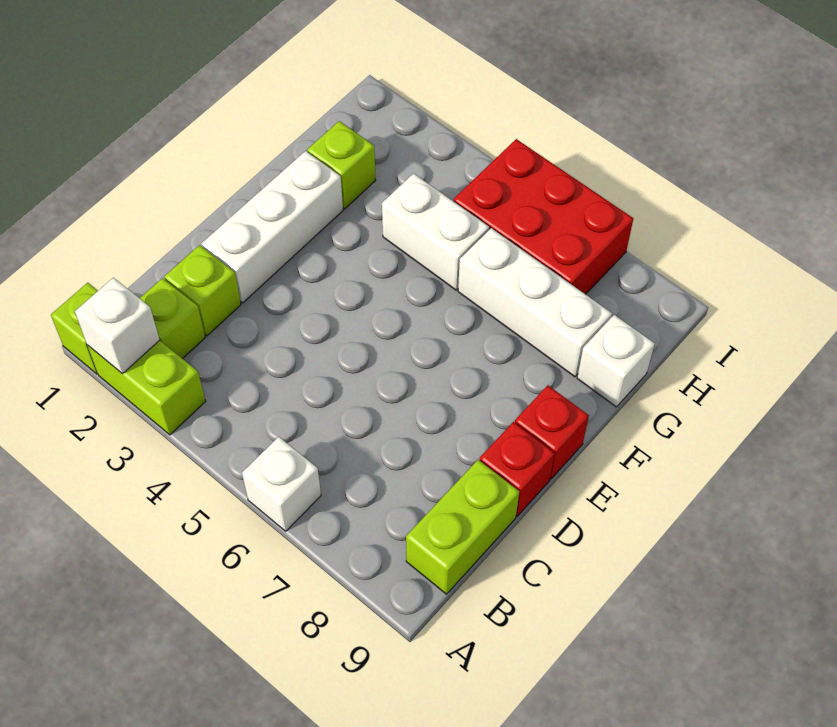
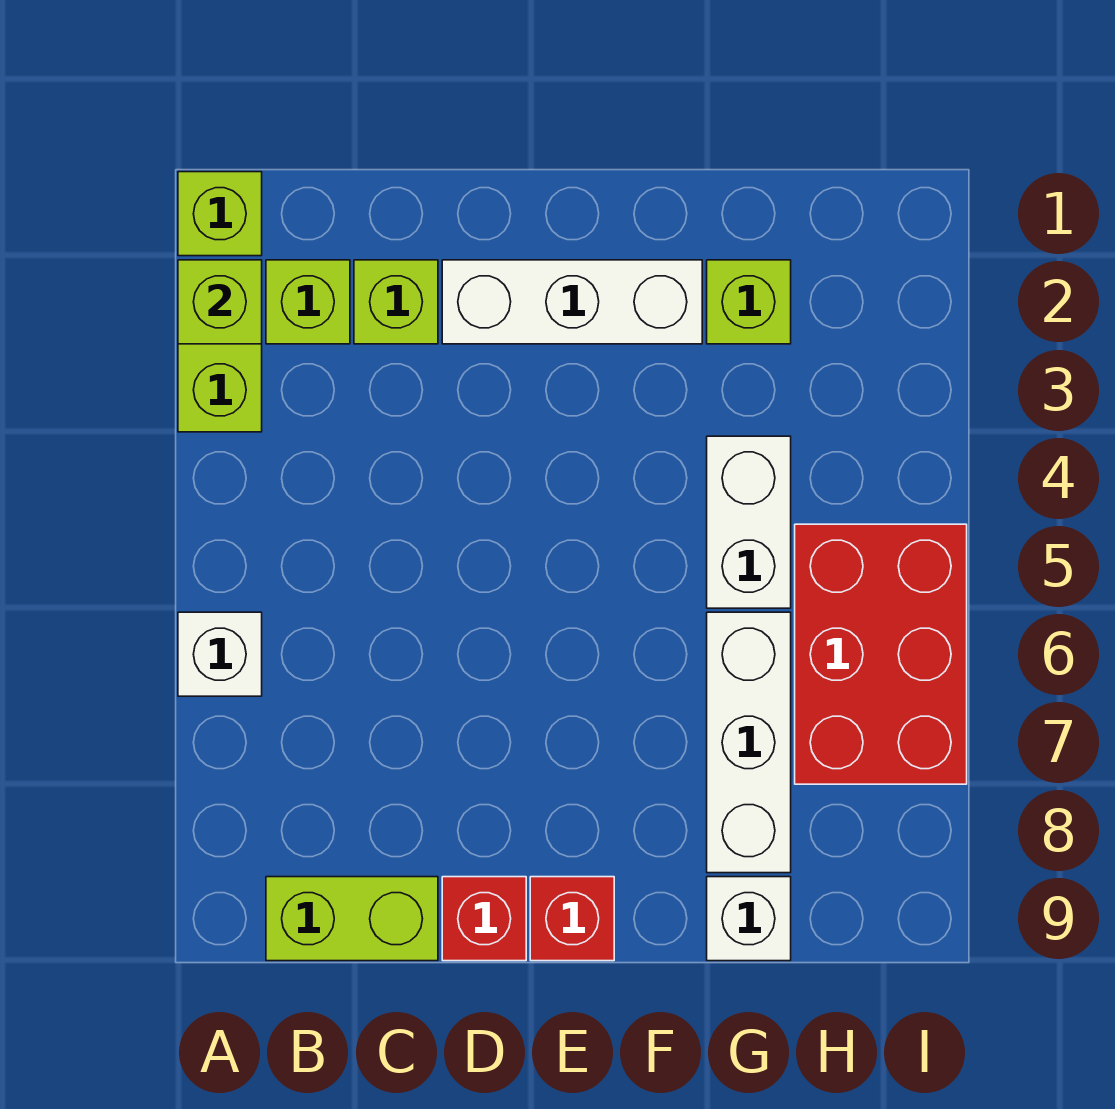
white 1x1 brick [75,278,160,374] -> lime 1x1 brick [178,260,262,344]

